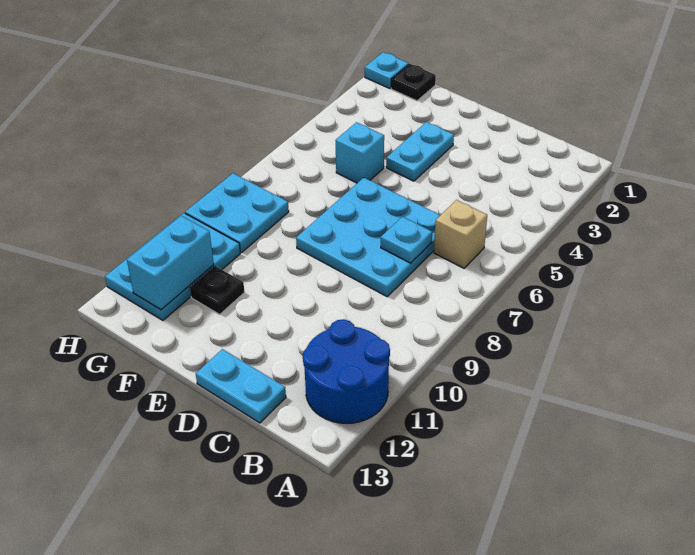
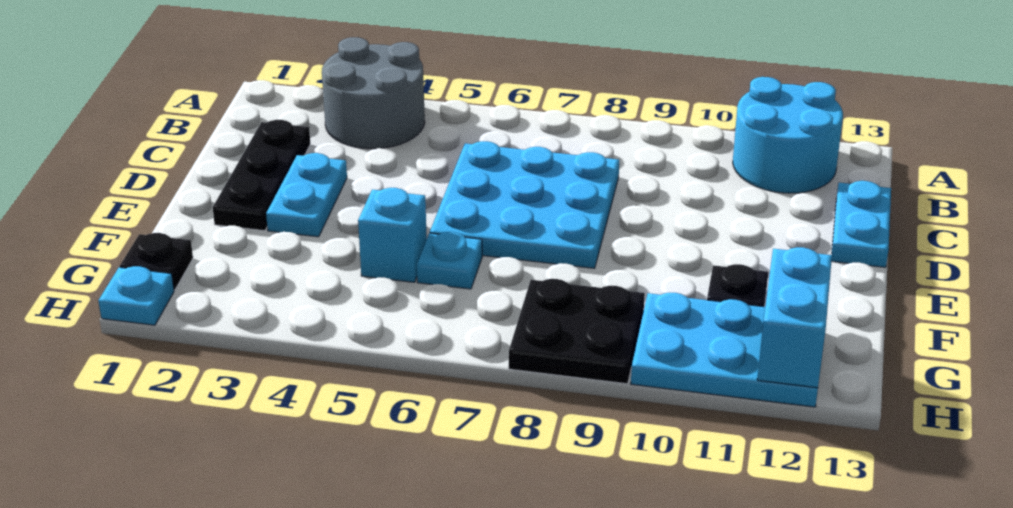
none -> grey 2x2 round brick [322,37,425,149]
blue 2x2 round brick [303,319,390,423] -> cyan 2x2 round brick [733,77,843,193]
tan 1x1 brick [434,200,487,268] -> none
none -> black 1x3 plate [213,120,310,231]
cyan 1x1 plate [381,217,432,263] -> cyan 1x1 plate moved to [417,232,482,289]
cyan 1x2 plate [386,122,454,181] -> cyan 1x2 plate turned to [266,153,347,237]
cyan 2x2 plate [185,173,289,253] -> black 2x2 plate [509,279,645,384]
cyan 1x2 brick [127,216,214,310] -> cyan 1x2 brick turned to [757,247,832,388]

